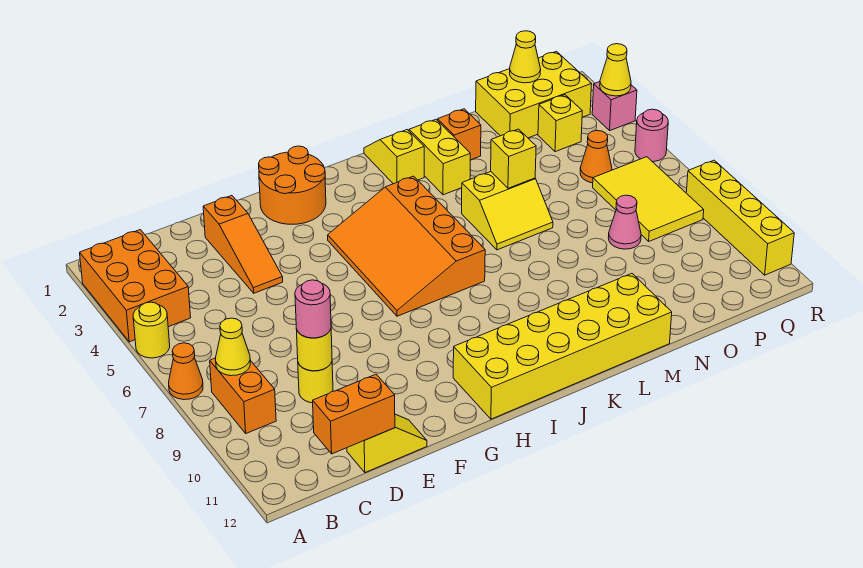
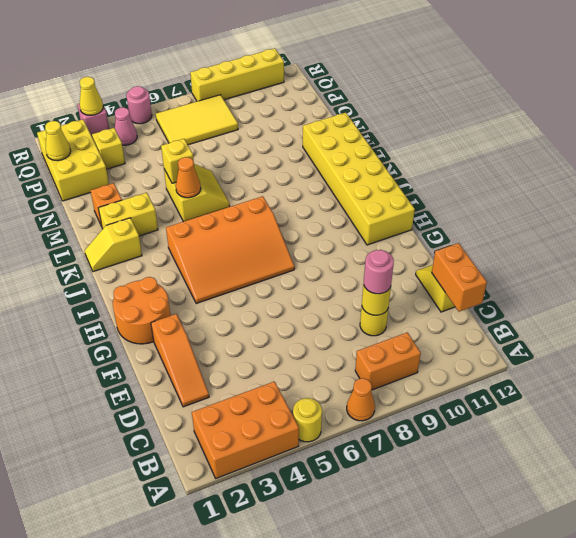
yellow 1x1 cone [216,318,250,376] -> none
orange 1x3 slope [203,196,283,293] -> orange 1x3 slope turned to [151,314,209,407]
pink 1x1 cone [608,195,641,249] -> pink 1x1 cone moved to [115,107,137,145]
orange 1x1 cone [580,131,612,183] -> orange 1x1 cone moved to [176,157,201,198]

